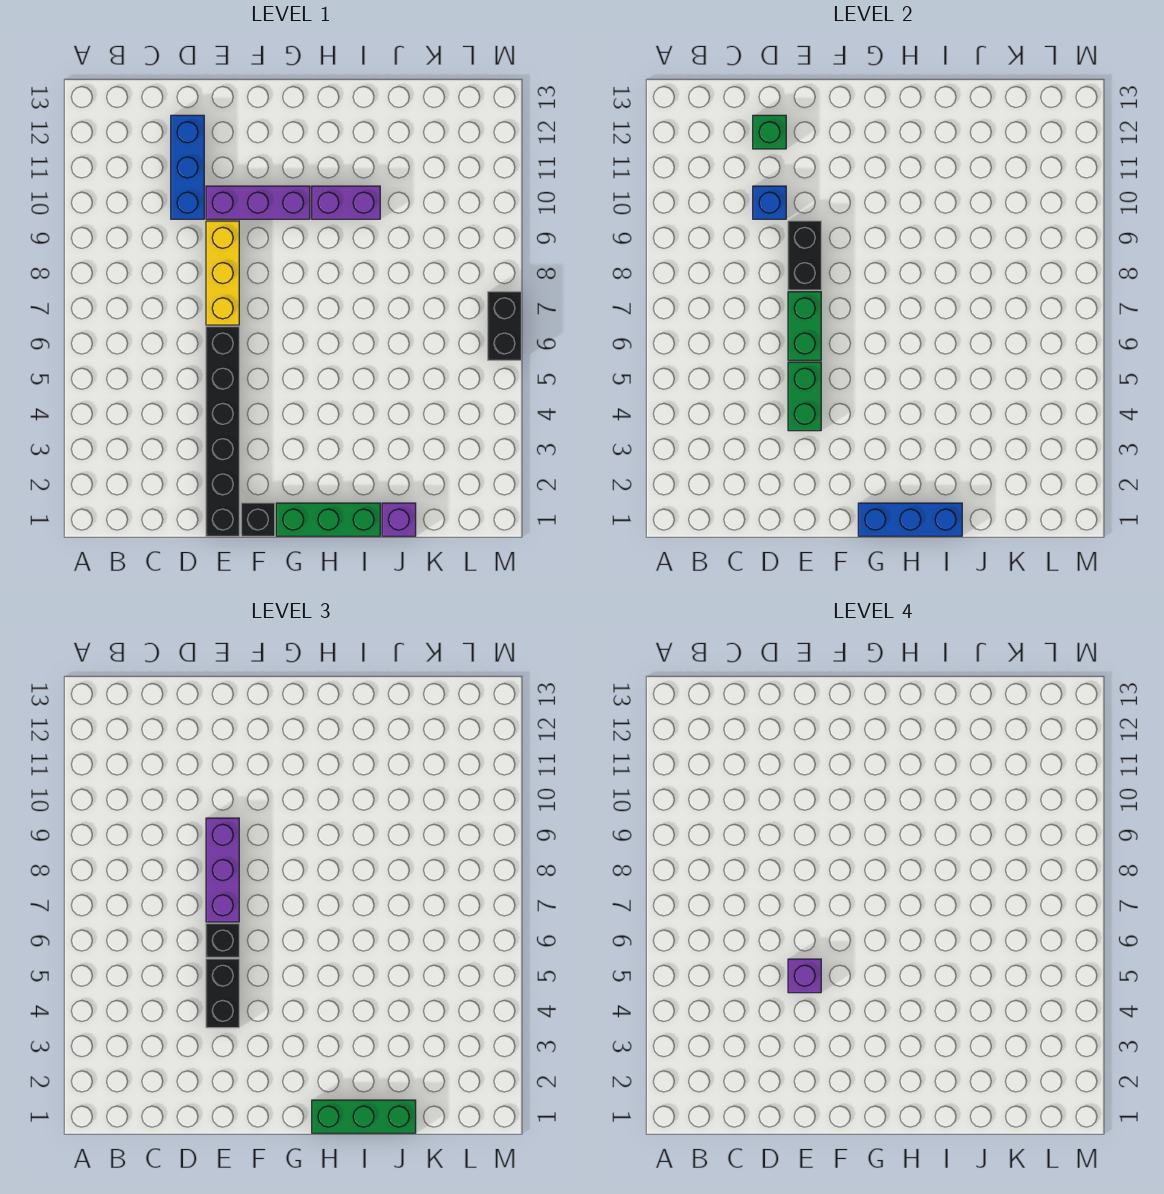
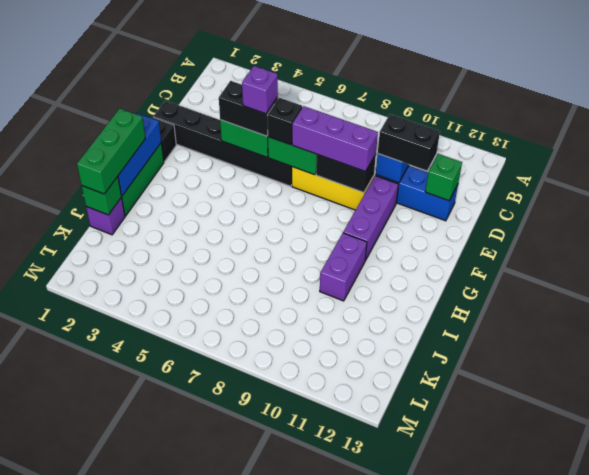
none -> green 1x1 brick [82,177,122,215]
black 1x2 brick [488,292,521,360] -> black 1x2 brick moved to [378,114,440,171]

